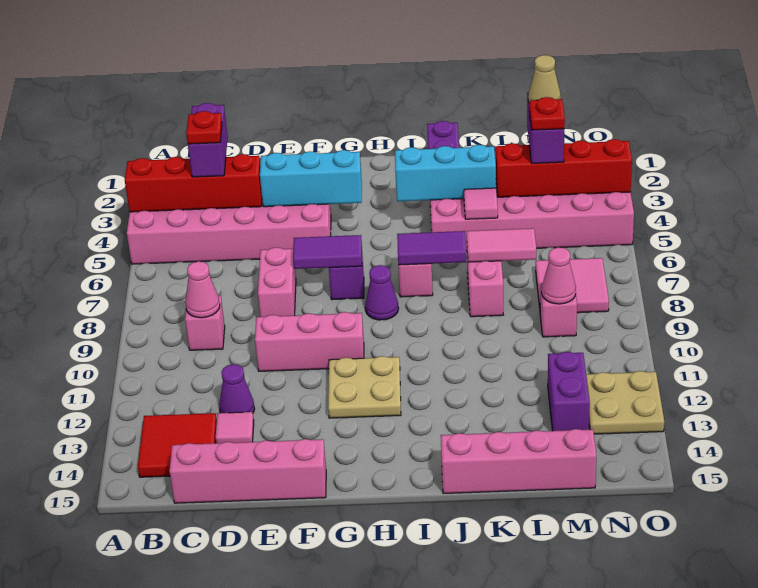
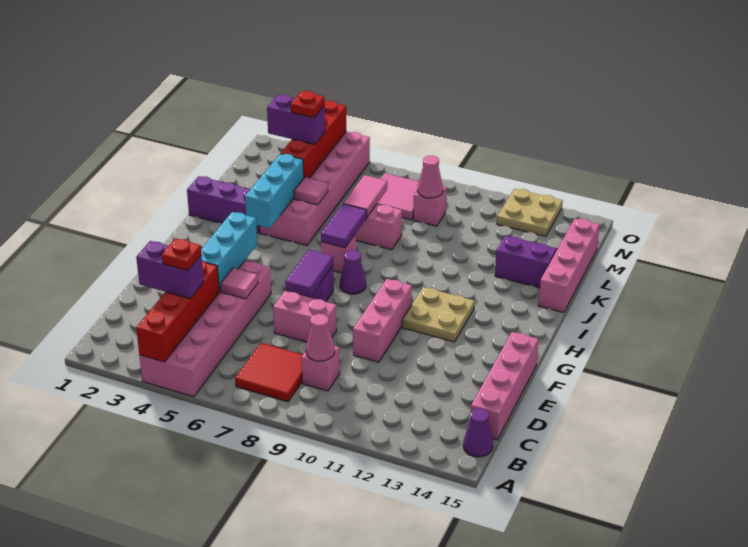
red 2x2 tile [138,413,217,477] -> red 2x2 tile moved to [235,343,302,402]
purple 1x1 cone [219,364,255,413] -> purple 1x1 cone moved to [463,408,493,457]
pink 1x1 tile [216,412,254,443] -> pink 1x1 tile moved to [221,268,258,299]
tan 1x1 cone [528,55,561,103] -> none
purple 1x2 brick [548,352,590,431] -> purple 1x2 brick moved to [495,236,556,288]

